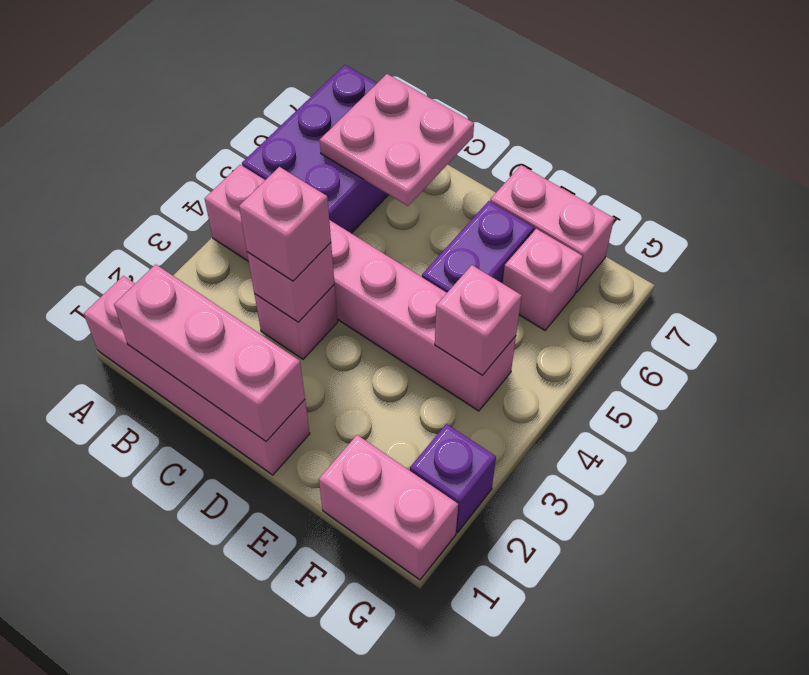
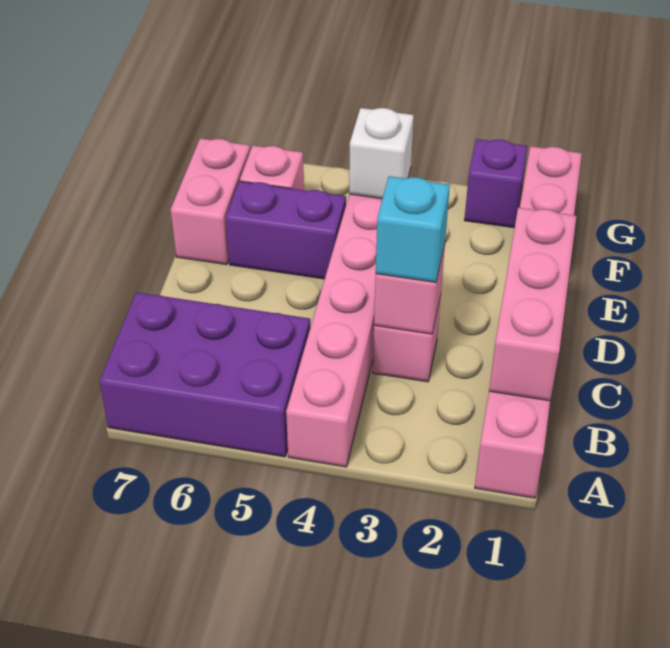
pink 2x2 plate [320,74,474,206] -> none
pink 1x1 brick [239,167,331,281] -> cyan 1x1 brick [376,176,450,282]
pink 1x1 brick [435,265,522,375] -> white 1x1 brick [349,108,414,199]

